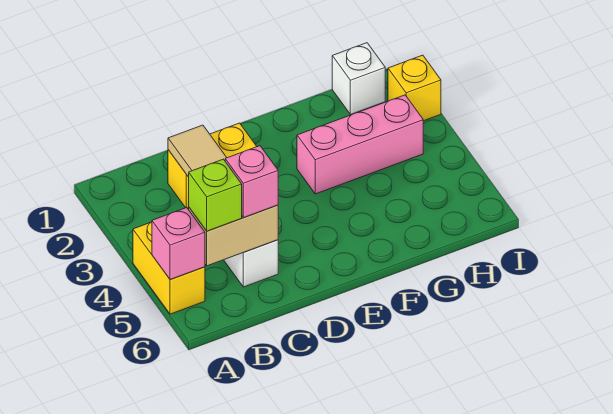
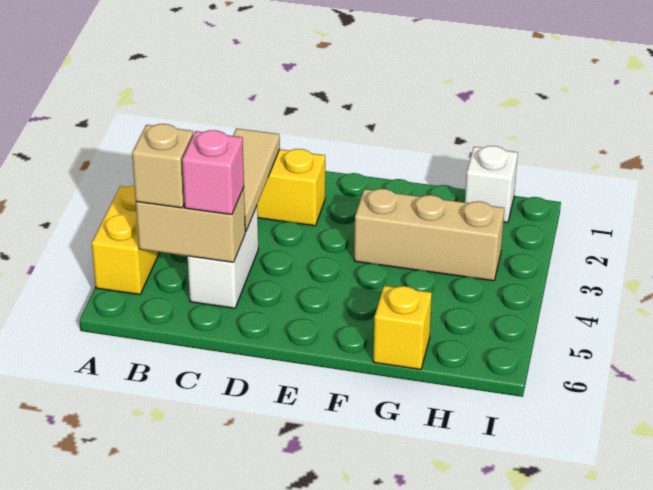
pink 1x1 brick [152,207,205,279] -> none
lime 1x1 brick [189,159,242,231] -> tan 1x1 brick [132,124,193,208]
pink 1x3 brick [297,95,423,194] -> tan 1x3 brick [354,189,504,281]
yellow 1x1 brick [388,55,441,121] -> yellow 1x1 brick moved to [373,286,432,370]

